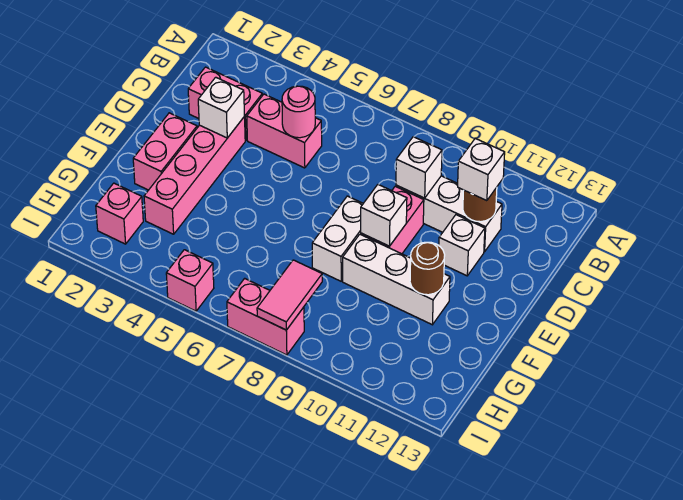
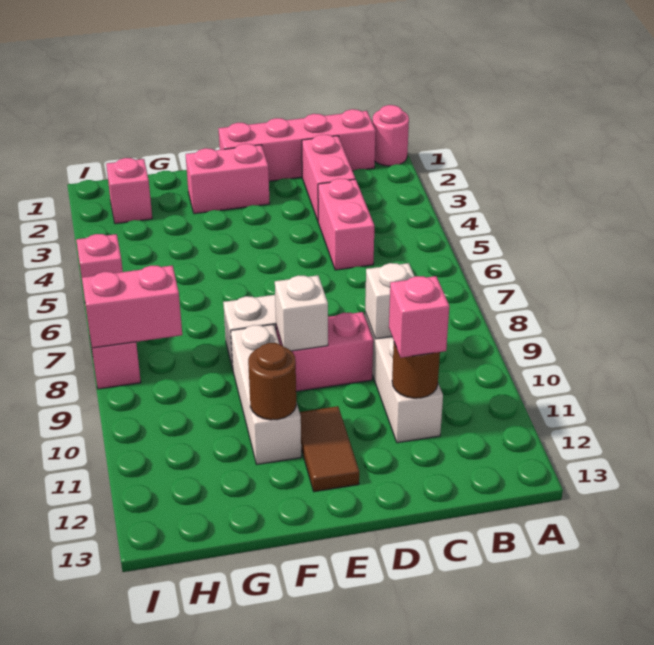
pink 1x1 round brick [282,86,315,138] -> pink 1x1 round brick moved to [372,105,409,166]
white 1x1 brick [458,138,505,201] -> pink 1x1 brick [389,276,449,358]
pink 1x4 brick [144,117,245,234] -> pink 1x4 brick moved to [218,109,376,181]
white 1x1 brick [198,77,245,138] -> none
white 1x1 brick [439,215,485,276] -> none
none -> brown 1x2 tile [300,406,359,492]
pink 1x2 tile [257,260,322,330] -> pink 1x2 brick [82,266,182,348]

